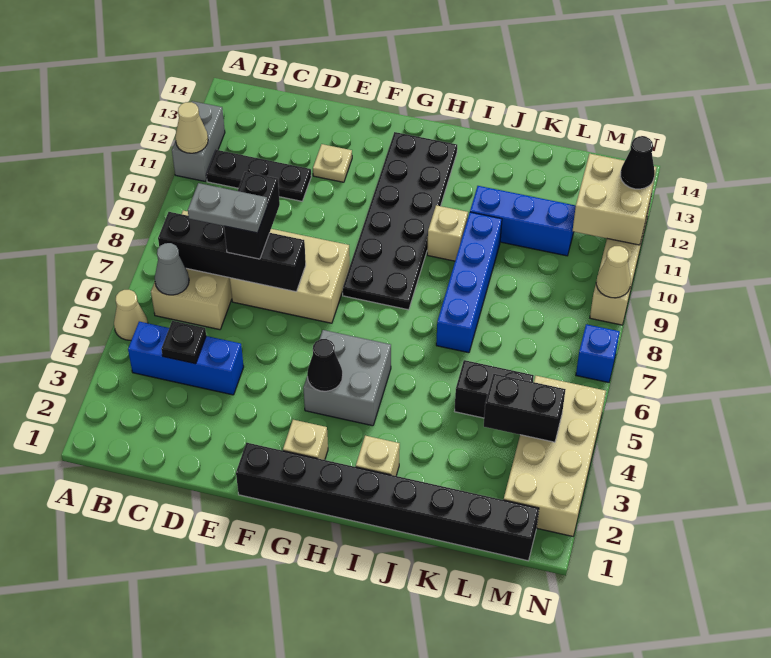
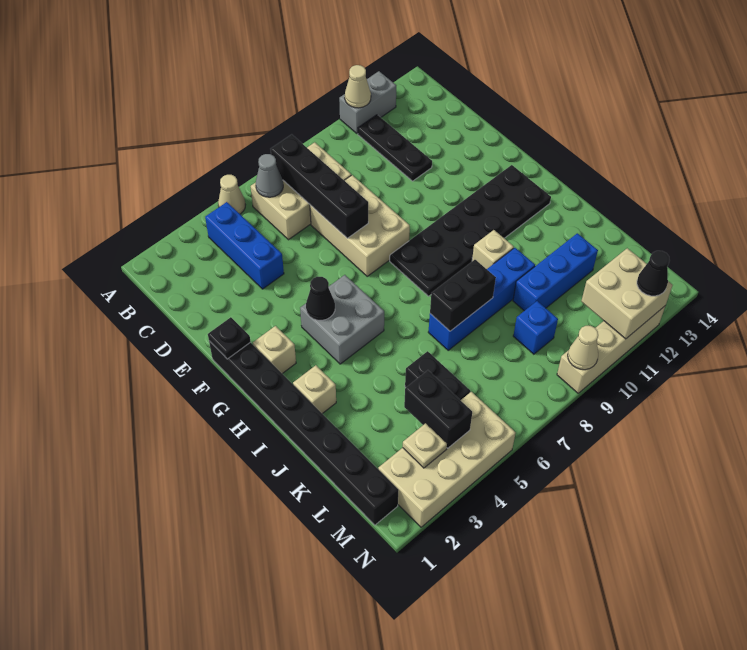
black 1x1 plate [161,321,206,364] -> black 1x1 plate moved to [208,317,251,359]
grey 1x2 plate [188,183,268,233] -> none
black 1x2 brick [224,172,280,259] -> black 1x2 brick moved to [430,260,496,331]
tan 1x1 plate [313,144,352,182] -> tan 1x1 plate moved to [403,423,447,468]
blue 1x3 brick [470,186,576,256] -> blue 1x3 brick turned to [513,233,598,311]
blue 1x1 brick [576,324,620,383] -> blue 1x1 brick moved to [513,301,558,354]

